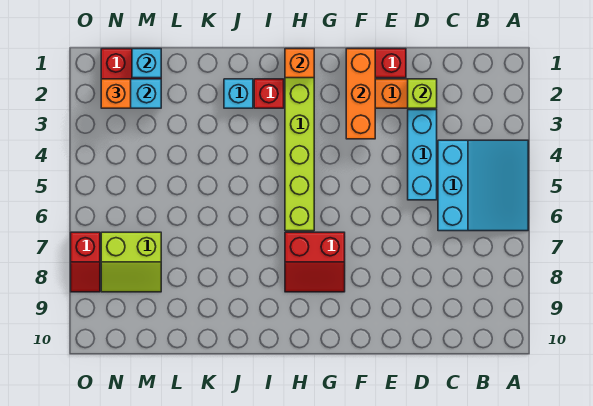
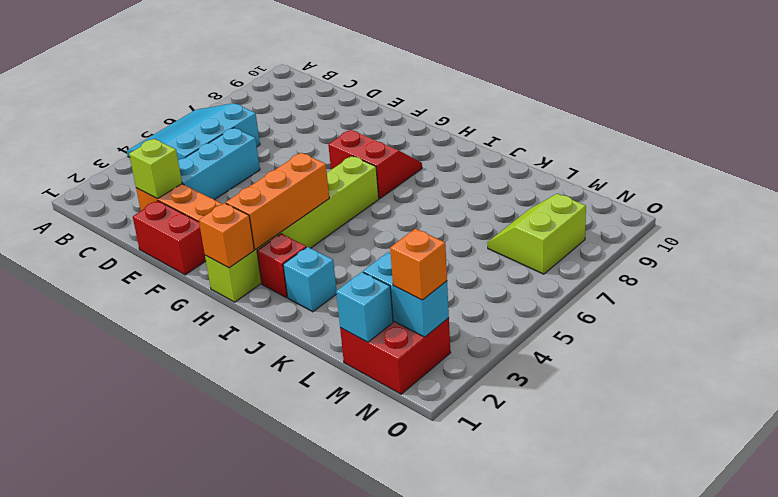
orange 1x3 brick [346,49,375,139] -> orange 1x3 brick moved to [226,153,329,249]
lime 2x2 slope [101,232,161,292] -> lime 2x2 slope turned to [487,194,586,274]
red 1x2 slope [71,232,100,292] -> none

